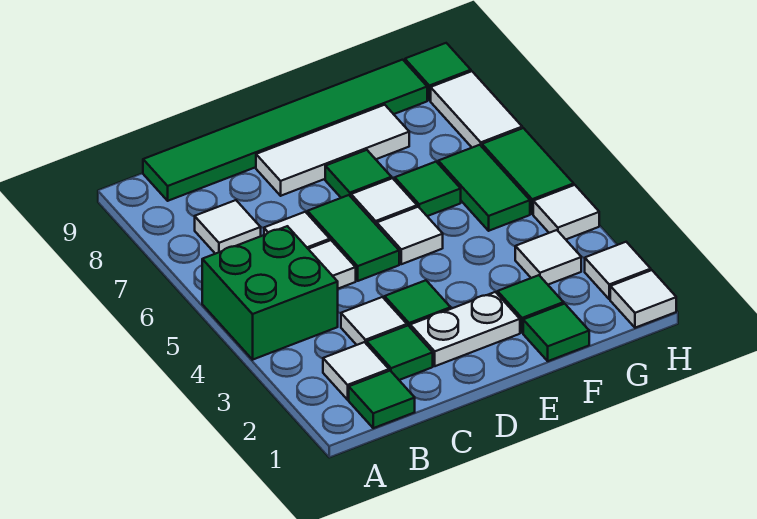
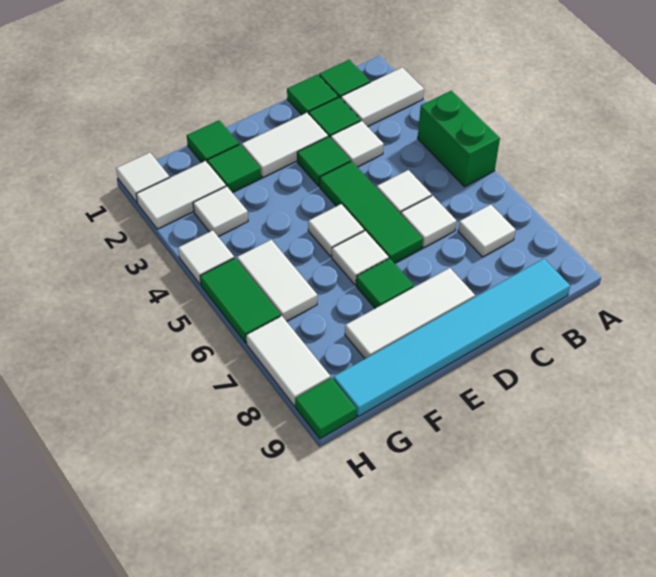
green 2x2 brick [202,226,338,360] -> green 1x2 brick [418,91,500,187]
white 1x1 tile [323,342,389,400] -> white 1x2 tile [341,67,424,127]
green 1x6 tile [143,60,427,201] -> cyan 1x6 tile [333,259,570,417]
white 1x2 plate [410,292,520,366] -> white 1x2 tile [242,113,328,177]
green 1x2 tile [307,195,399,281] -> green 1x3 tile [320,161,423,263]
green 1x1 tile [395,162,461,216] -> green 1x1 tile moved to [287,74,338,115]
green 1x2 tile [438,145,530,231] -> white 1x2 tile [237,240,318,321]
white 1x1 tile [585,242,651,299] -> white 1x2 tile [136,161,226,229]

